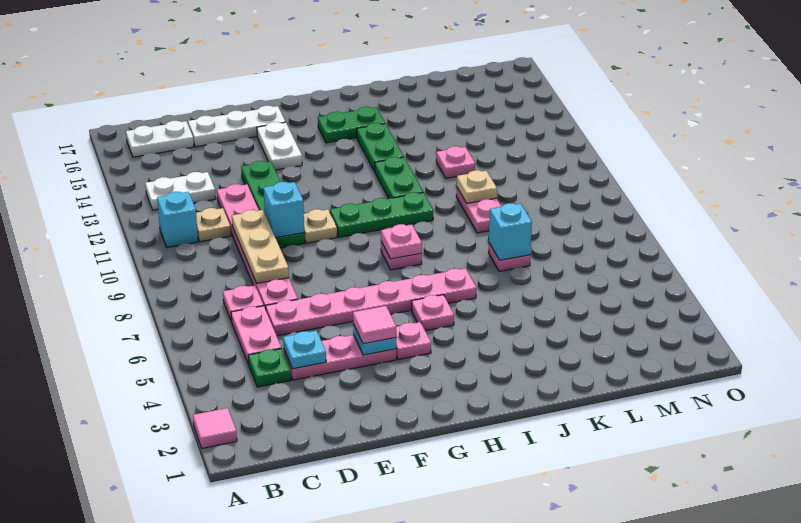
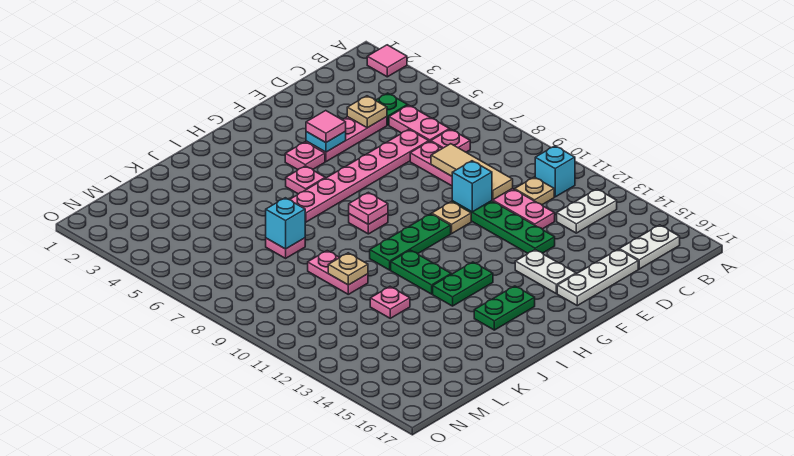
cyan 1x1 plate [283,330,326,369] -> tan 1x1 plate [347,96,387,128]
tan 1x3 plate [232,210,289,283] -> tan 1x3 tile [431,144,513,200]
green 1x2 plate [357,123,404,172] -> green 1x2 plate turned to [433,262,493,306]

